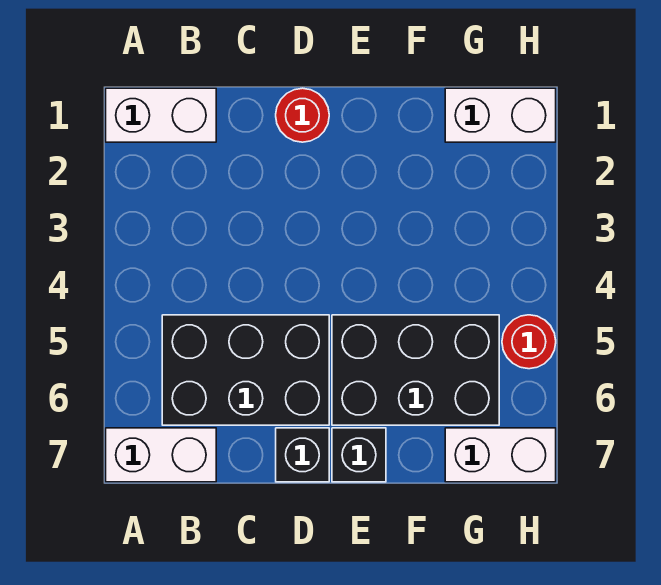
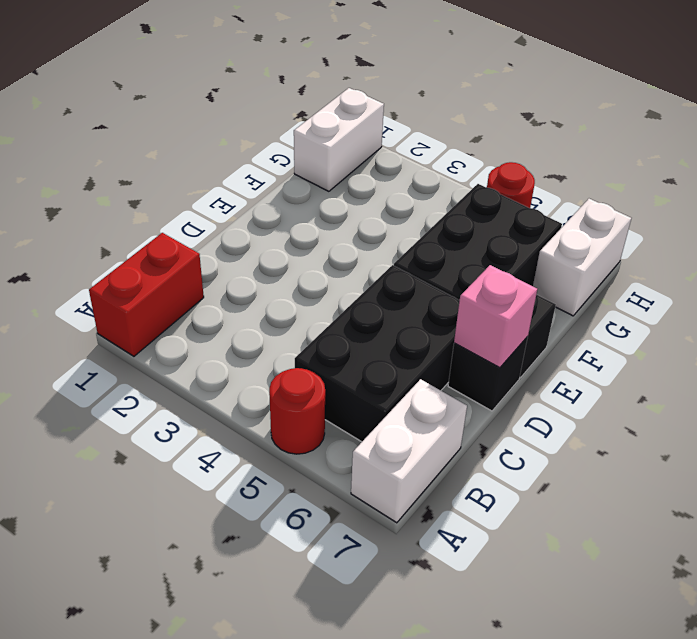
white 1x2 brick [106,88,216,142] -> red 1x2 brick [89,233,204,356]
red 1x1 round brick [276,88,329,142] -> red 1x1 round brick moved to [269,368,325,454]
none -> pink 1x1 brick [454,265,537,368]

